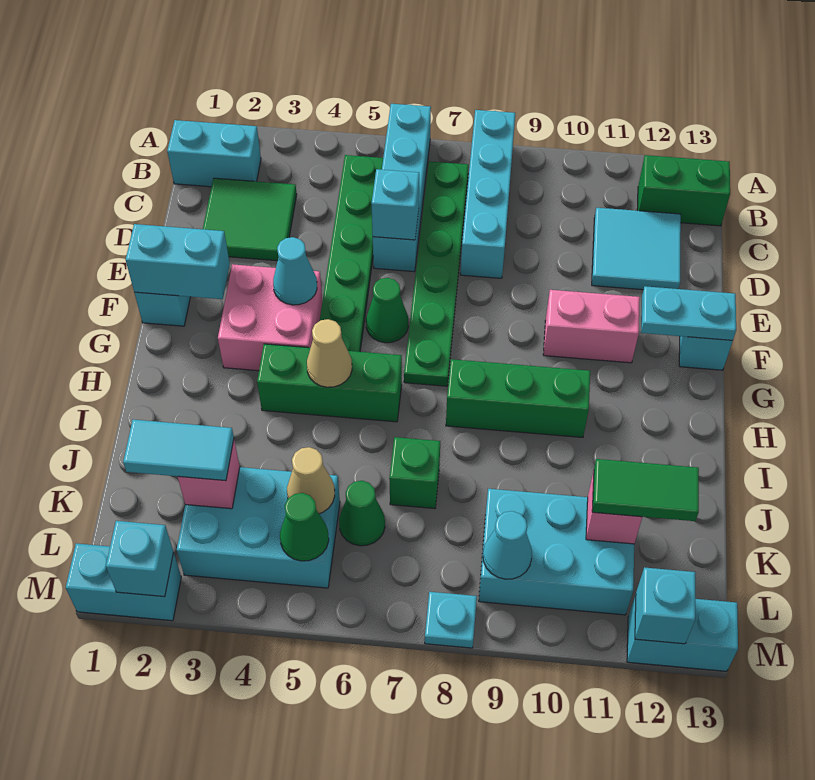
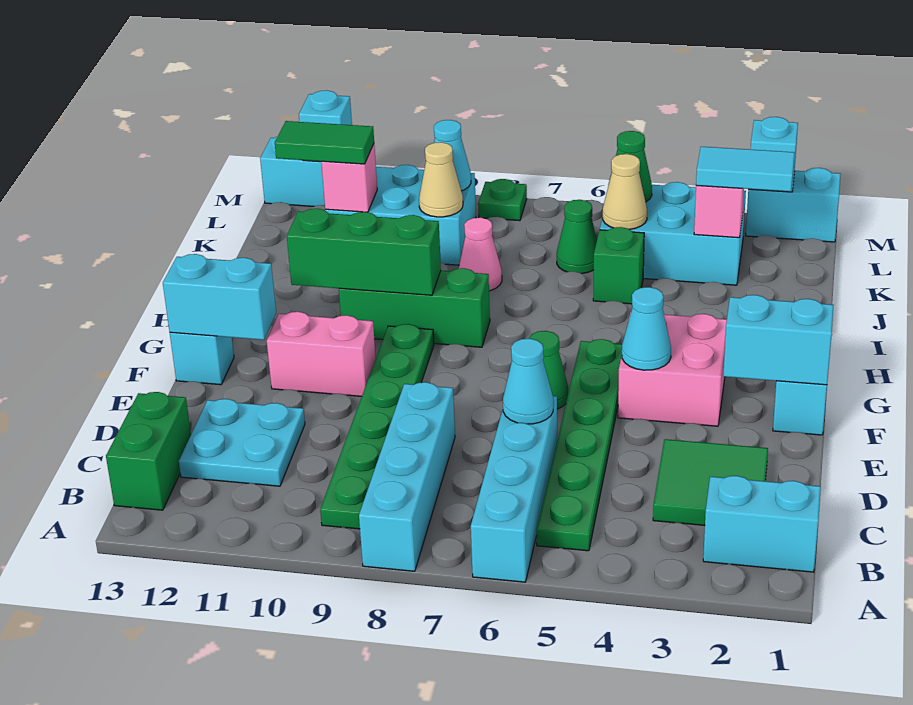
green 1x6 plate [404,161,469,386] -> green 1x6 plate moved to [320,324,434,529]
green 1x2 brick [637,155,730,226] -> green 1x2 brick turned to [106,392,191,510]
cyan 2x2 tile [592,208,681,290] -> cyan 2x2 plate [179,399,305,486]
cyan 1x1 brick [371,169,419,240] -> cyan 1x1 cone [503,339,553,424]
cyan 1x2 plate [641,286,736,341] -> cyan 1x2 brick [163,254,276,340]
green 1x3 brick [257,344,402,422] -> green 1x3 brick moved to [287,209,441,295]
tan 1x1 cone [307,319,352,387] -> tan 1x1 cone moved to [419,142,463,217]
green 1x1 brick [389,437,440,509] -> green 1x1 brick moved to [593,227,644,304]
none -> pink 1x1 cone [459,218,502,291]
cyan 1x1 plate [425,592,477,648] -> green 1x1 plate [478,179,527,221]

